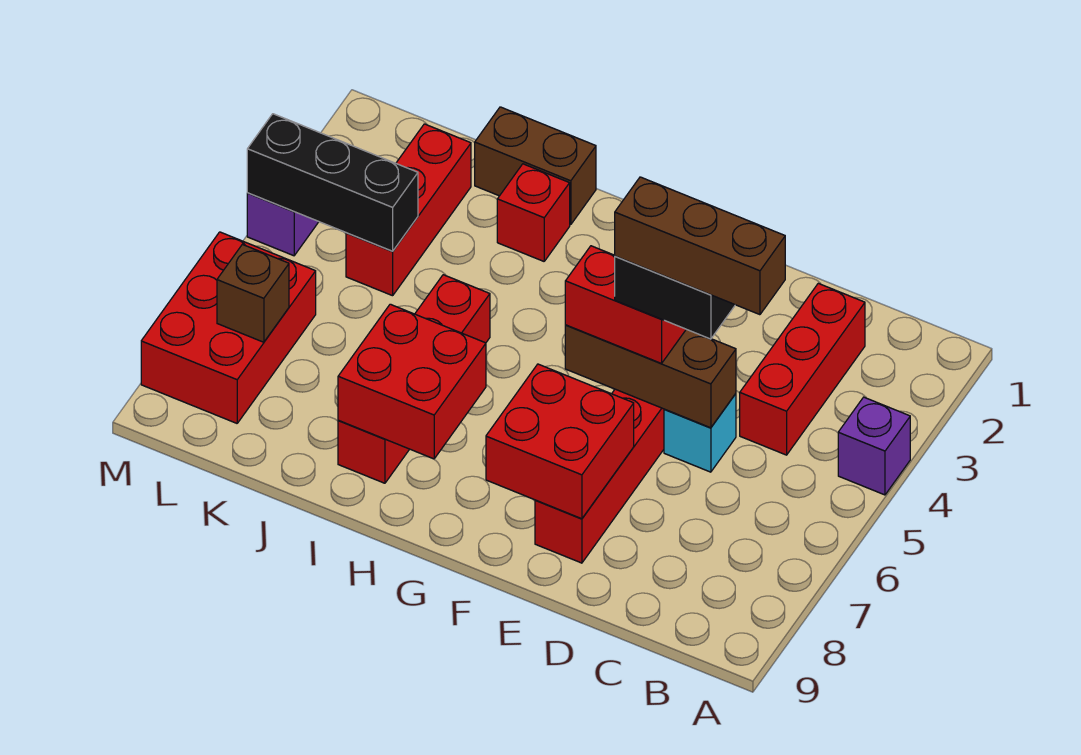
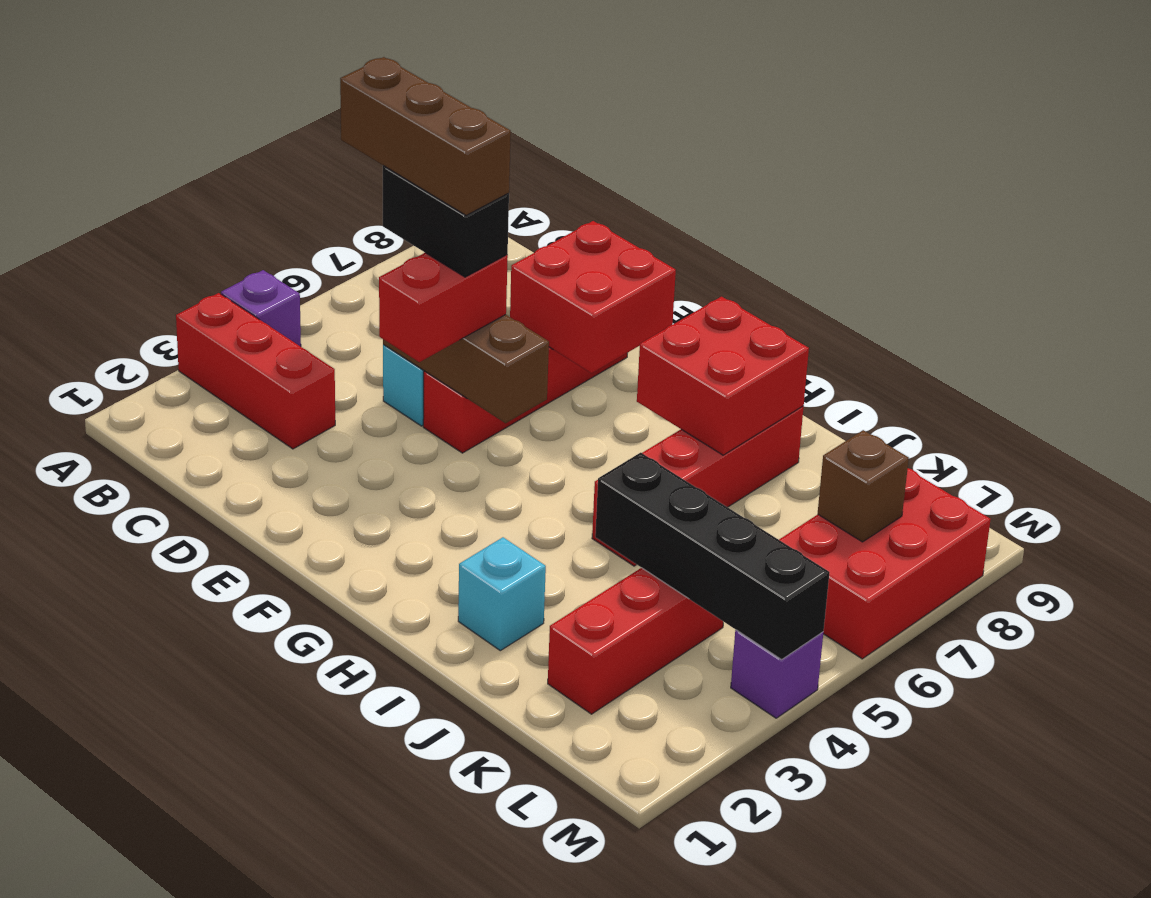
red 1x3 brick [740,283,865,455] -> red 1x3 brick turned to [176,293,335,449]
red 1x2 brick [565,246,686,363] -> red 1x2 brick turned to [379,253,508,362]
brown 1x2 brick [475,107,596,225] -> none
red 1x1 brick [497,164,570,261] -> cyan 1x1 brick [458,537,546,651]
black 1x3 brick [247,114,418,251] -> black 1x4 brick [595,453,830,660]

